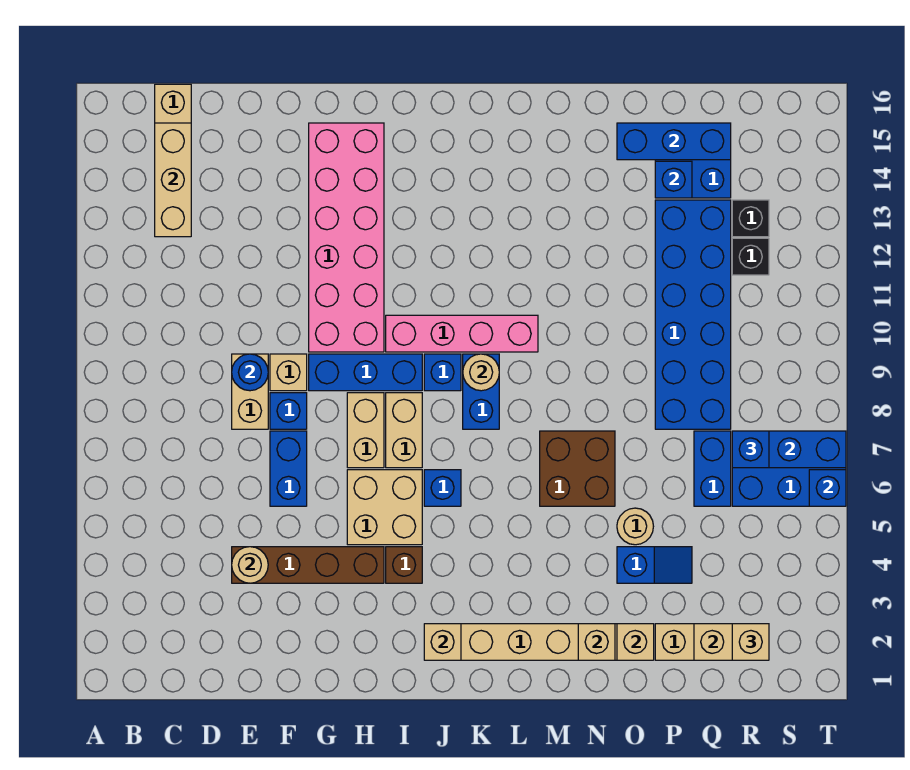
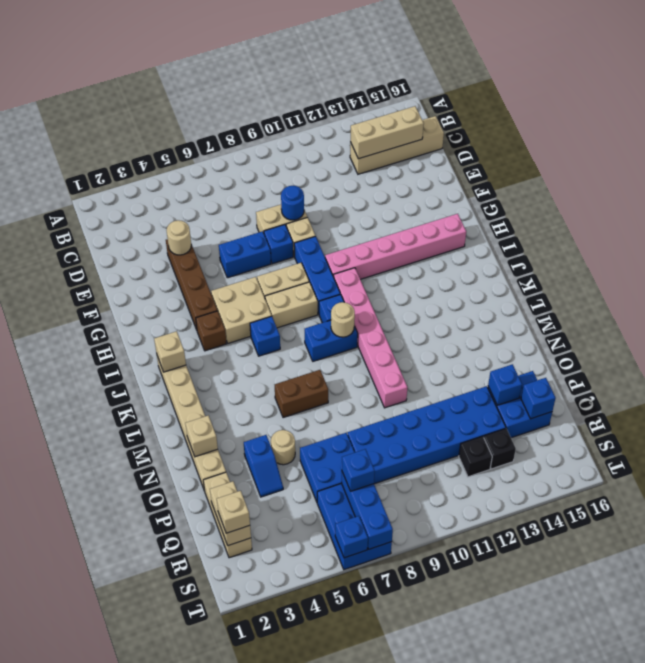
pink 2x6 brick [309,123,384,352] -> pink 1x6 brick [325,214,466,279]
pink 1x4 brick [386,315,538,352] -> pink 1x6 brick [334,268,408,408]
brown 2x2 brick [540,431,615,506] -> brown 1x2 brick [275,370,328,418]
tan 1x1 brick [617,624,654,660] -> none
blue 1x3 brick [617,123,731,160] -> blue 1x1 brick [521,378,556,419]
blue 1x2 brick [694,431,731,506] -> blue 2x2 brick [300,433,355,502]

